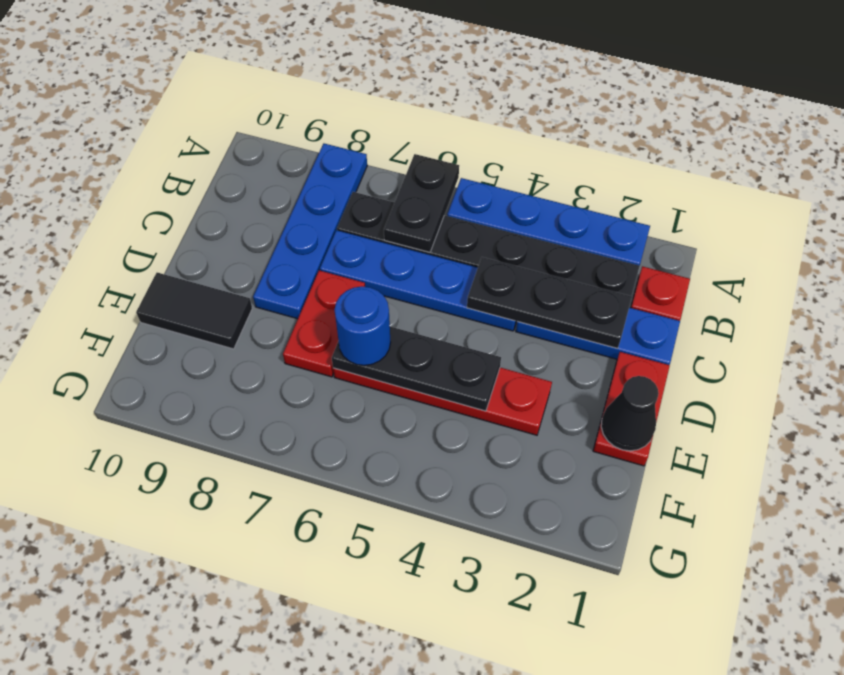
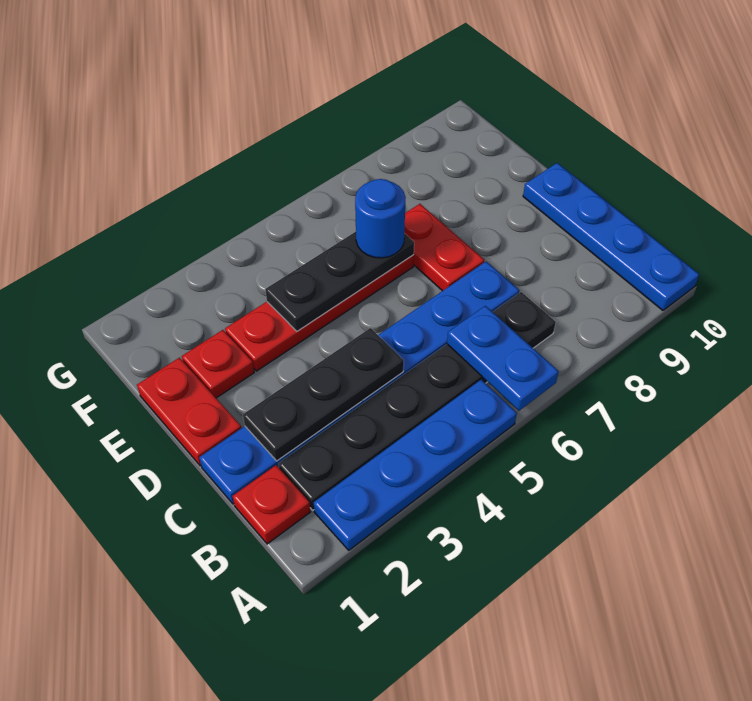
black 1x2 plate [384,154,459,252] -> blue 1x2 plate [447,306,559,411]
blue 1x4 plate [253,144,367,319] -> blue 1x4 plate moved to [523,163,699,310]
black 1x1 cone [601,376,659,451] -> none
none -> red 1x1 plate [182,330,254,398]
black 1x2 tile [136,273,252,349] -> none

